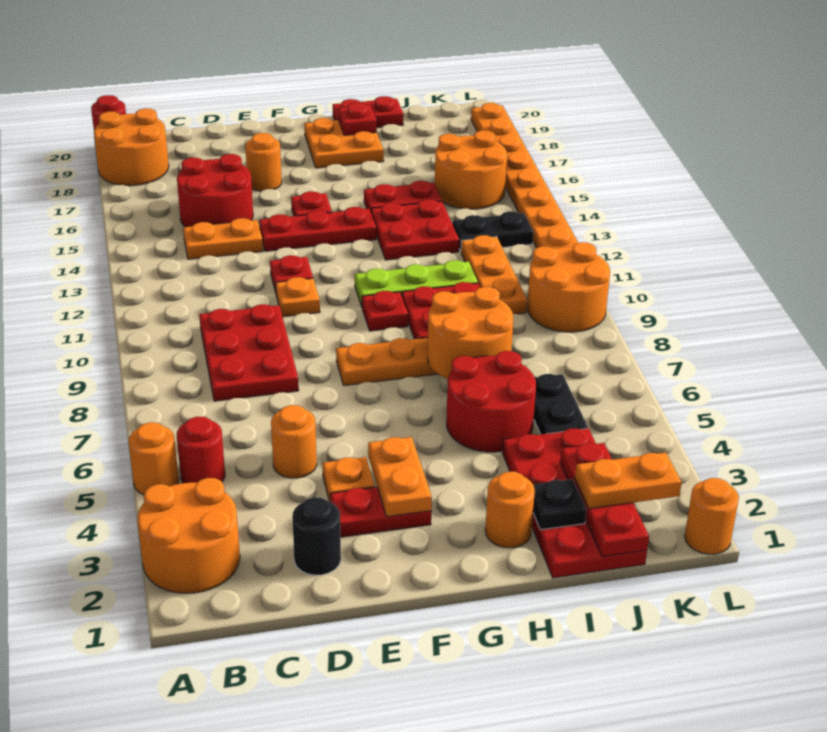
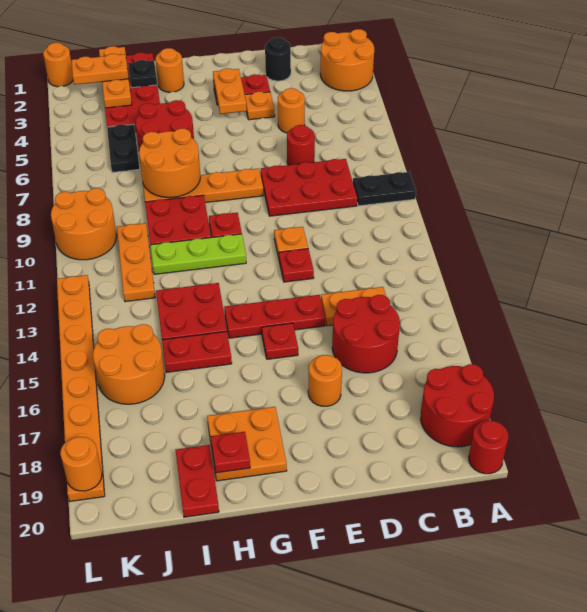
orange 1x1 round brick [129,422,179,495] -> orange 1x1 round brick moved to [60,437,102,491]
orange 2x2 round brick [94,108,169,186] -> red 2x2 round brick [421,364,494,447]
red 1x1 round brick [177,417,225,483] -> red 1x1 round brick moved to [287,125,315,165]
red 2x3 plate [199,304,299,401] -> red 2x3 plate turned to [261,159,357,216]
red 1x2 plate [333,96,404,128] -> red 1x2 plate turned to [176,445,219,517]
red 1x3 plate [560,443,649,557] -> orange 1x3 plate [99,46,132,108]
black 1x2 plate [452,211,533,252] -> black 1x2 plate moved to [353,172,416,206]

